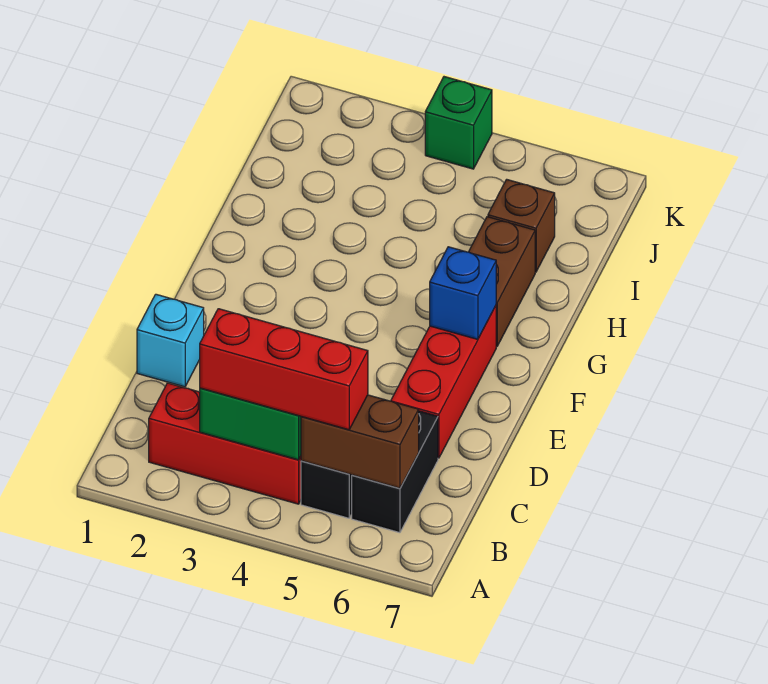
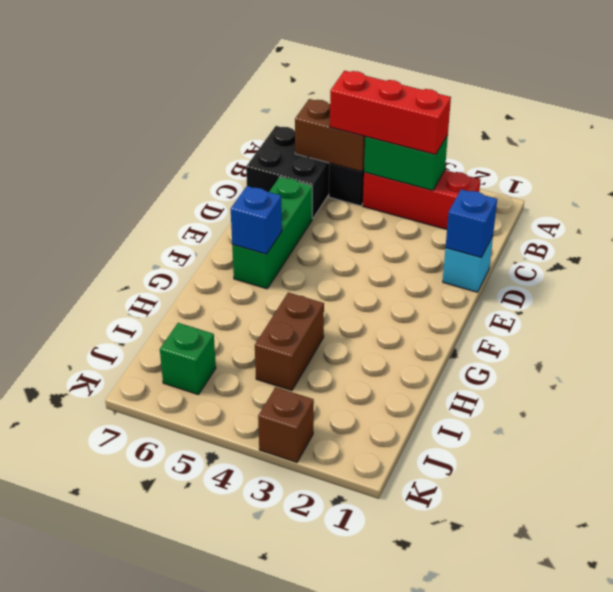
black 1x2 brick [352,411,438,533] -> black 2x2 brick [246,126,329,219]
none -> blue 1x1 brick [446,189,497,258]
red 1x3 brick [391,306,496,458] -> green 1x3 brick [232,177,312,289]
brown 1x2 brick [469,217,535,346] -> brown 1x2 brick moved to [255,293,324,391]
brown 1x1 brick [488,179,555,272] -> brown 1x1 brick moved to [258,387,314,462]
green 1x1 brick [425,77,492,169] -> green 1x1 brick moved to [160,323,216,395]

